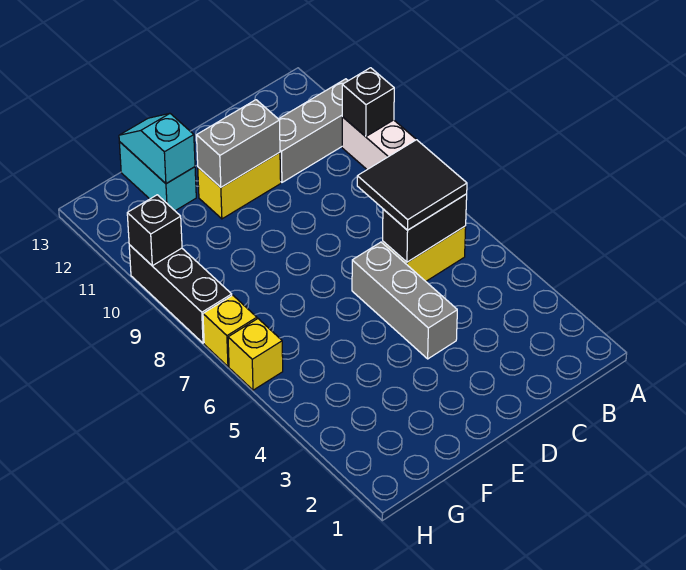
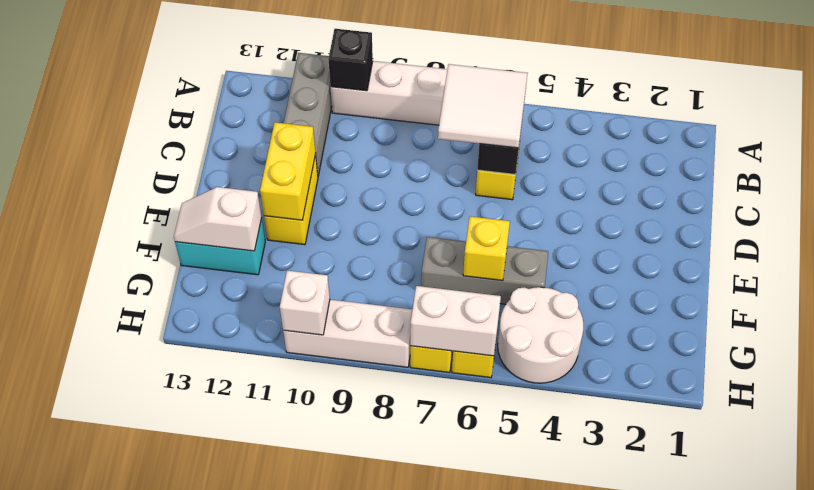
black 2x2 tile [357,140,467,230] -> white 2x2 tile [438,64,527,148]
grey 1x3 brick [352,242,457,359] -> grey 1x3 brick moved to [421,237,548,304]
grey 1x2 brick [197,100,280,187] -> yellow 1x2 brick [260,122,316,220]
none -> yellow 1x1 brick [463,216,510,281]
cyan 1x2 slope [119,114,195,184] -> white 1x2 slope [174,187,262,251]
none -> white 2x2 round brick [498,287,583,383]
none -> white 1x2 brick [410,286,501,356]
black 1x3 brick [129,245,232,343] -> white 1x3 brick [283,300,412,367]
black 1x1 brick [127,195,182,266] -> white 1x1 brick [280,270,330,335]

